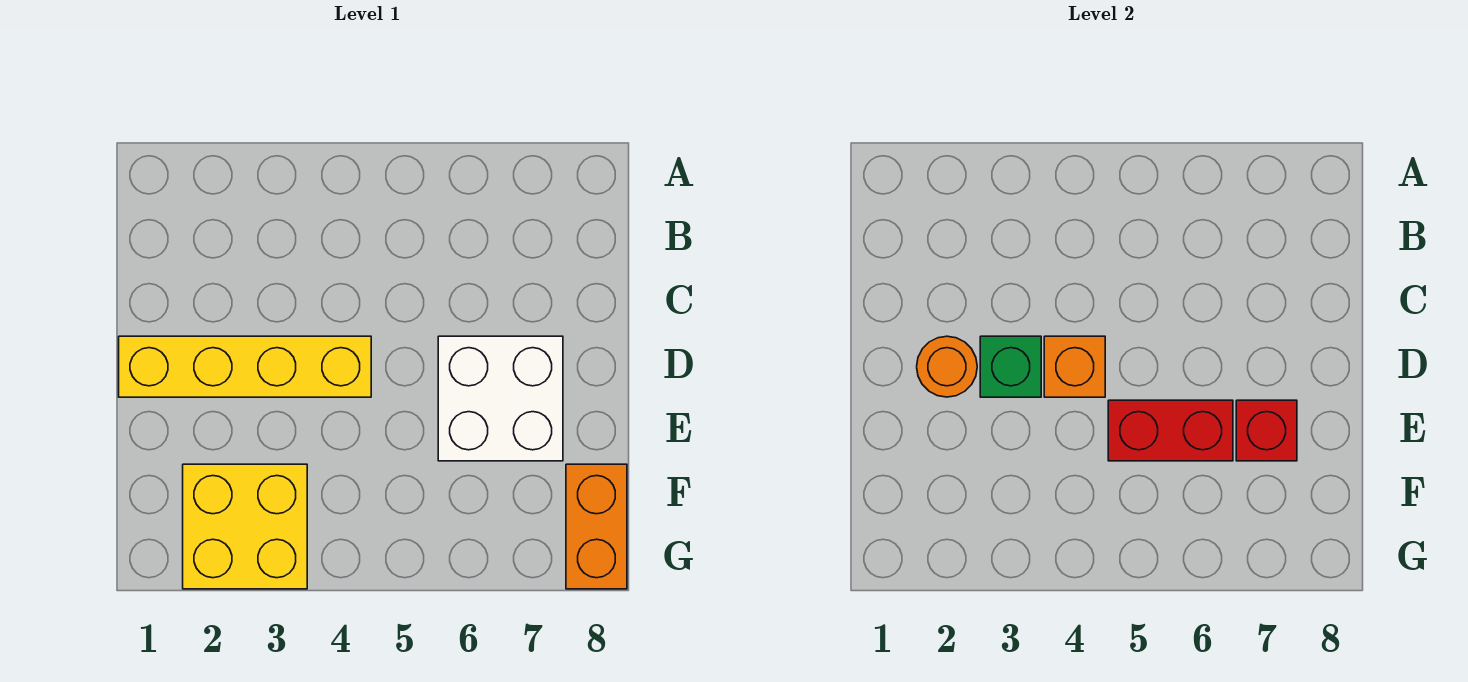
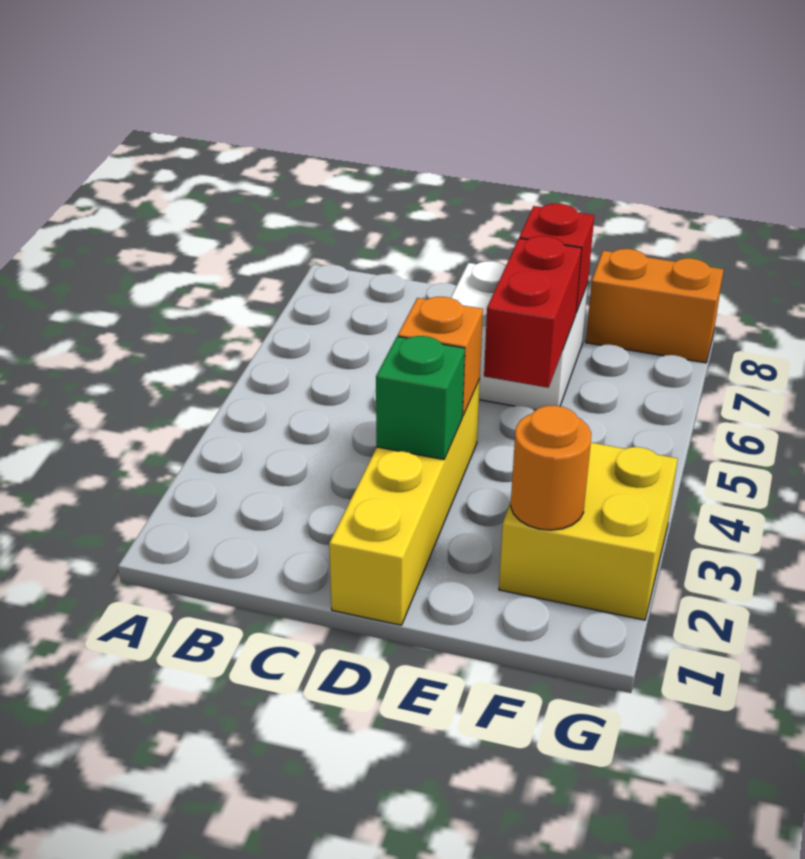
orange 1x1 round brick [917,336,977,397] -> orange 1x1 round brick moved to [511,406,591,530]

